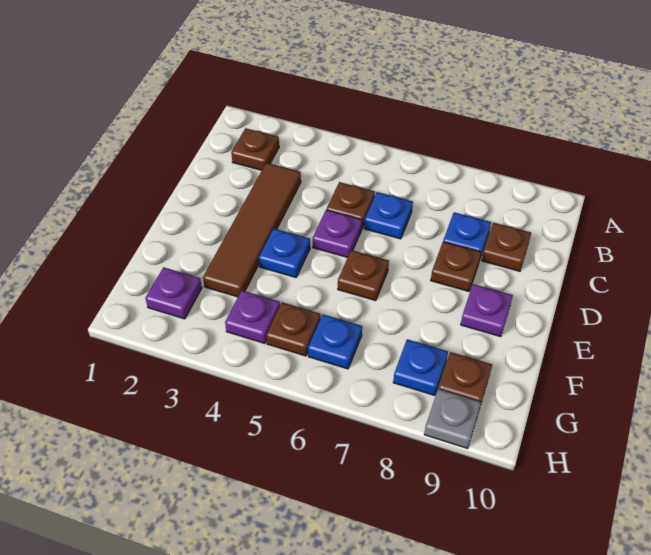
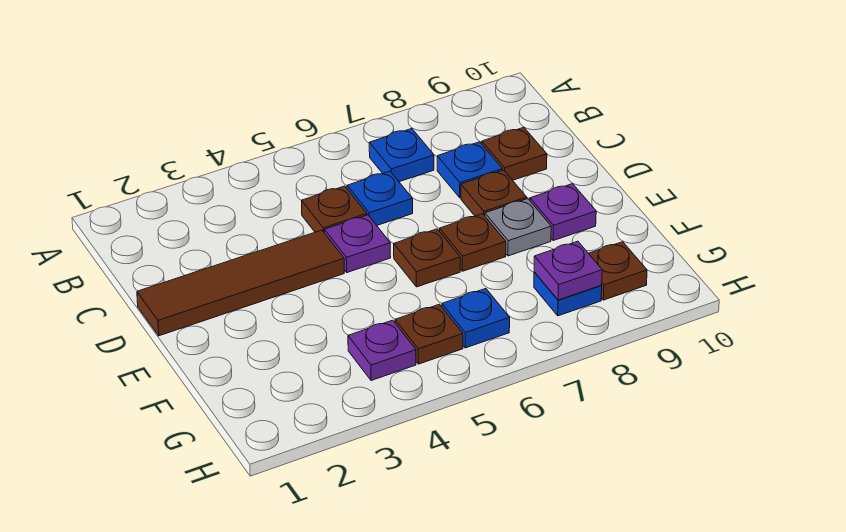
brown 1x1 plate [231,128,279,170] -> brown 1x1 plate moved to [440,214,506,271]
brown 1x4 tile [203,163,301,297] -> brown 1x4 tile turned to [137,230,344,336]
blue 1x1 plate [259,229,310,277] -> blue 1x1 plate moved to [369,129,434,182]
purple 1x1 plate [145,267,202,319] -> purple 1x1 plate moved to [534,241,602,300]
grey 1x1 plate [424,389,481,448] -> grey 1x1 plate moved to [485,199,551,256]

